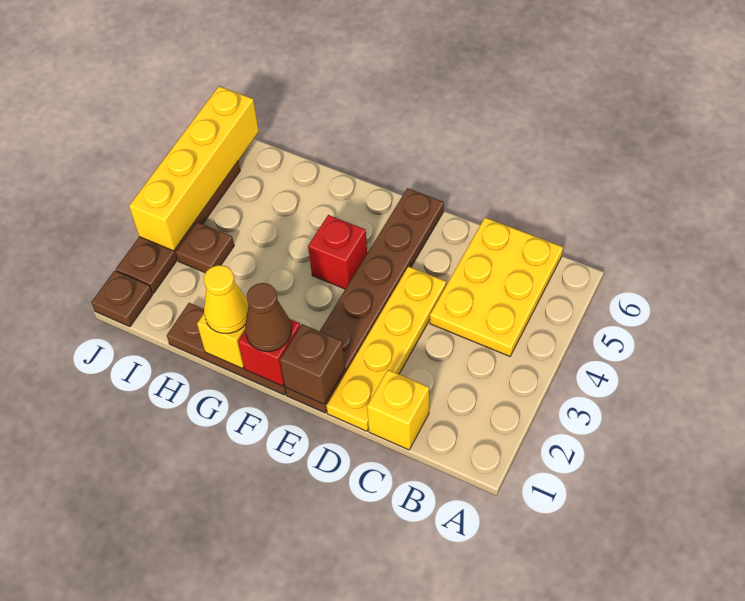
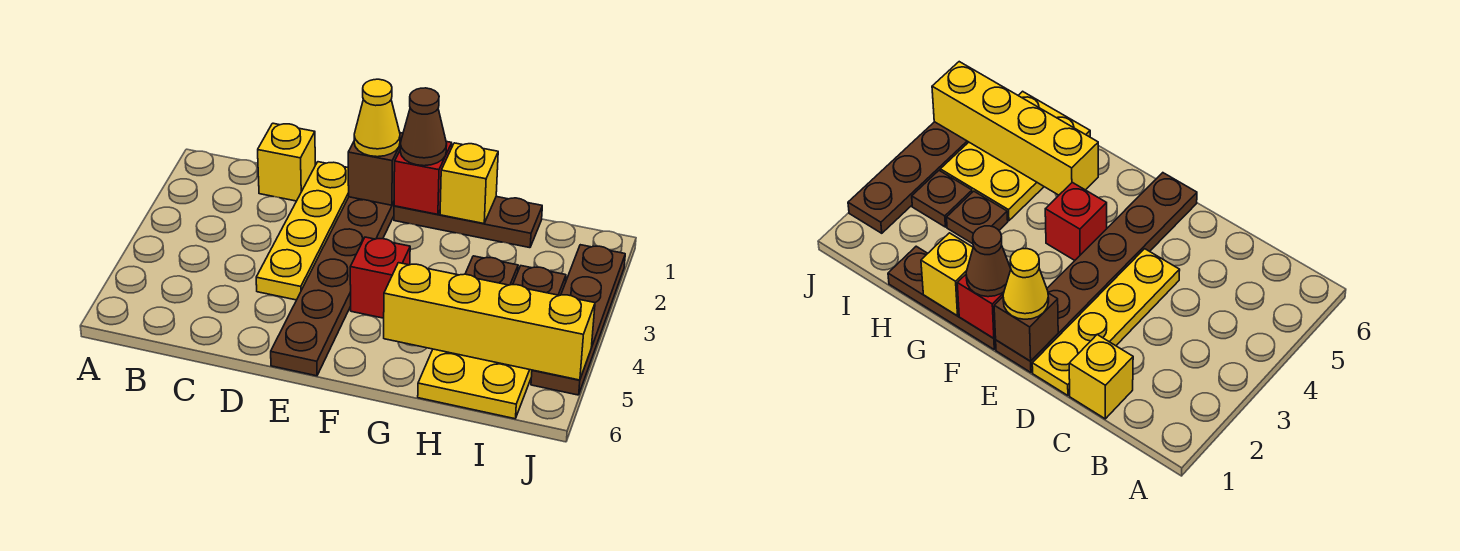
yellow 2x3 plate [430,218,563,356] -> yellow 2x3 plate moved to [418,349,532,419]
yellow 1x1 cone [204,265,249,333] -> yellow 1x1 cone moved to [354,79,400,157]
brown 1x1 plate [91,271,153,327] -> brown 1x1 plate moved to [465,256,518,285]
yellow 1x4 brick [129,86,259,251] -> yellow 1x4 brick turned to [384,263,595,380]

